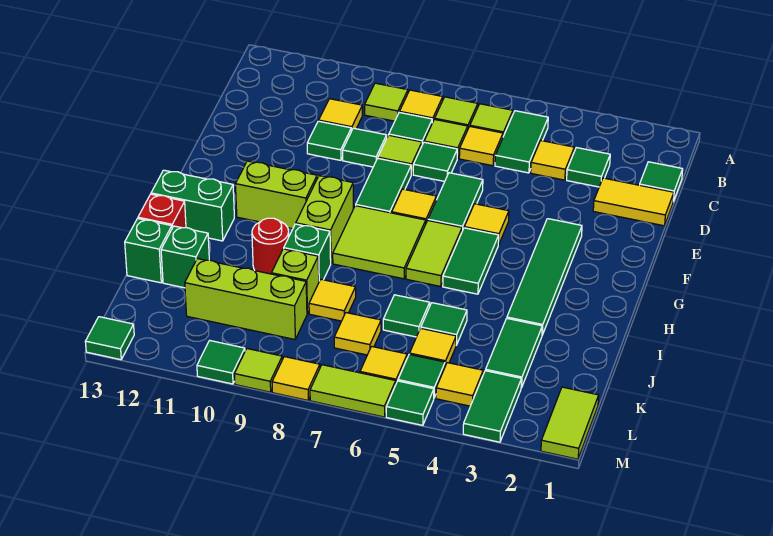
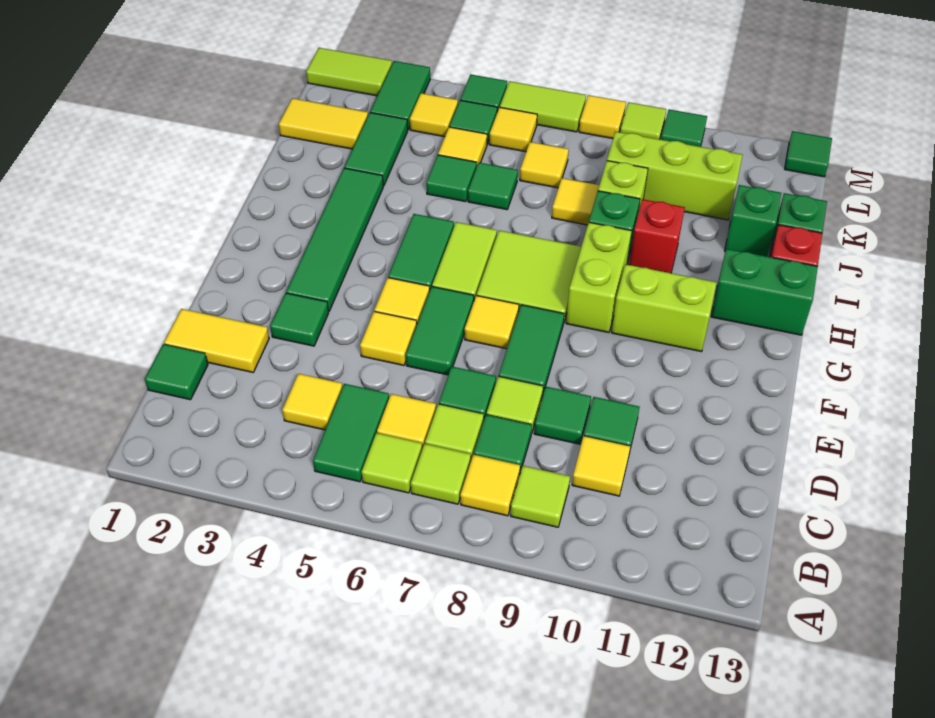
green 1x1 tile [567,148,610,187] -> green 1x1 tile moved to [270,293,329,346]
none -> yellow 1x1 tile [360,311,417,365]
red 1x1 round brick [252,218,289,274] -> red 1x1 brick [629,199,685,273]
none -> yellow 1x2 tile [279,98,368,149]
lime 1x2 tile [541,387,599,459] -> lime 1x2 tile turned to [306,48,392,96]

